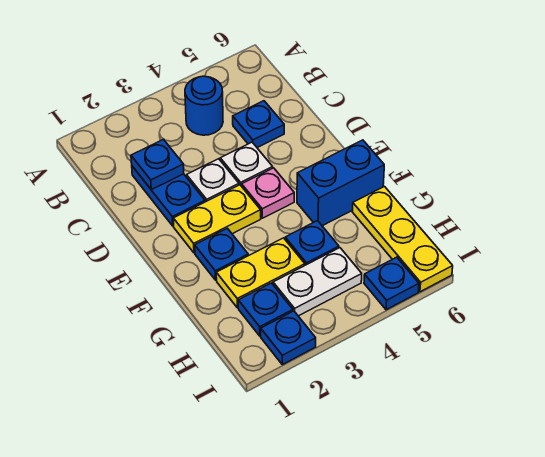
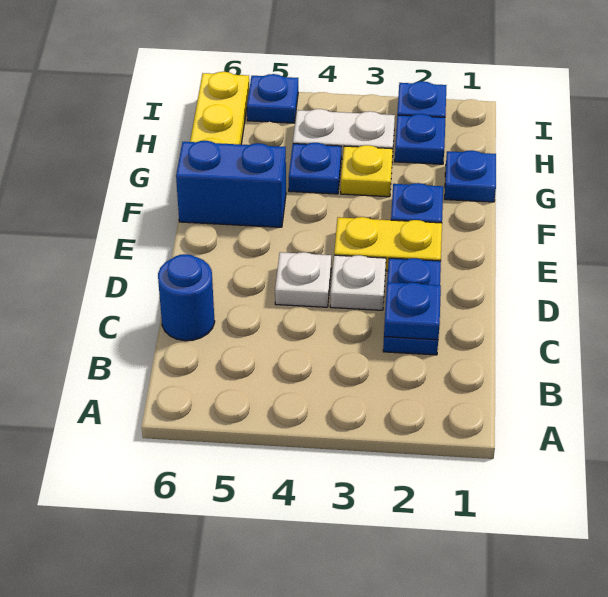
blue 1x1 round brick [185,76,223,135] -> blue 1x1 round brick moved to [158,254,215,341]
blue 1x1 plate [233,101,284,148] -> blue 1x1 plate moved to [445,150,496,202]
pink 1x1 plate [242,168,294,218] -> none
yellow 1x2 plate [216,238,305,308] -> yellow 1x1 plate [341,145,393,197]

